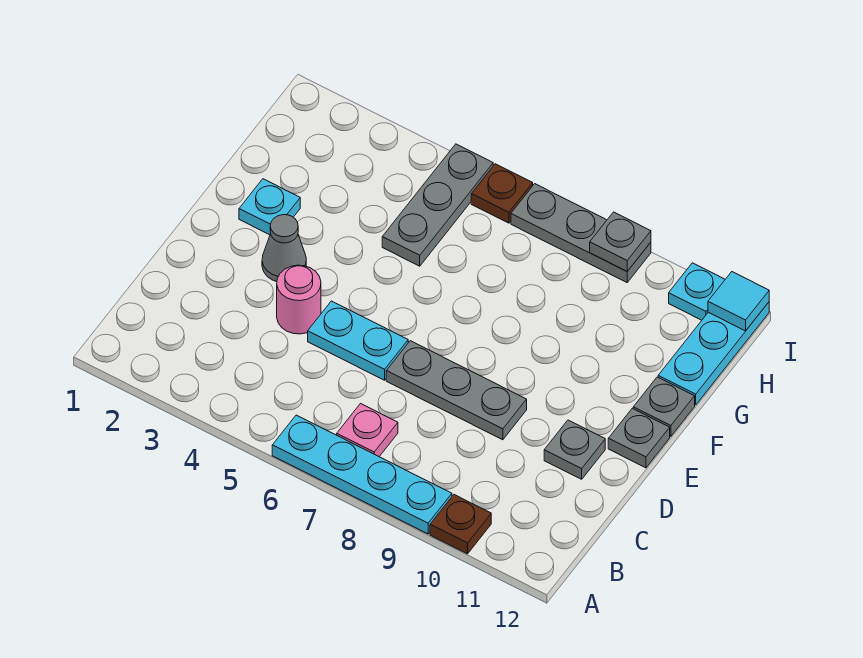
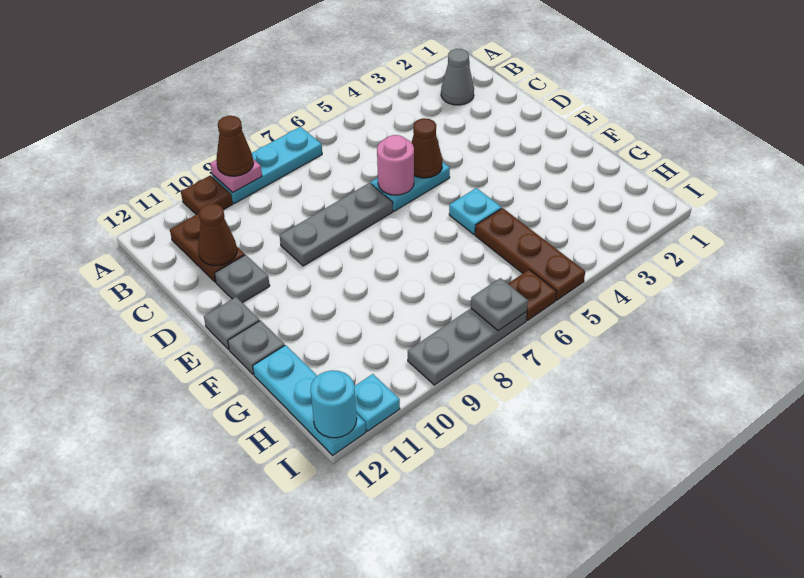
cyan 1x4 plate [272,415,452,534] -> cyan 1x3 plate [212,127,322,203]
none -> brown 1x1 cone [216,116,253,176]
pink 1x1 plate [337,404,398,457] -> pink 1x1 plate moved to [210,159,262,192]
none -> brown 1x2 plate [170,214,245,282]
none -> brown 1x1 cone [198,204,237,266]
pink 1x1 round brick [277,265,321,334] -> pink 1x1 round brick moved to [377,135,414,195]
none -> brown 1x1 cone [411,118,443,178]
grey 1x1 cone [262,215,306,282] -> grey 1x1 cone moved to [441,49,474,105]
cyan 1x1 plate [239,179,300,235] -> cyan 1x1 plate moved to [449,188,501,234]
grey 1x3 plate [382,144,493,266] -> brown 1x3 plate [475,208,585,300]
grey 1x1 plate [590,212,651,271] -> grey 1x1 plate moved to [471,278,528,331]
cyan 1x1 tile [708,272,769,331] -> cyan 1x1 round brick [310,370,357,438]

